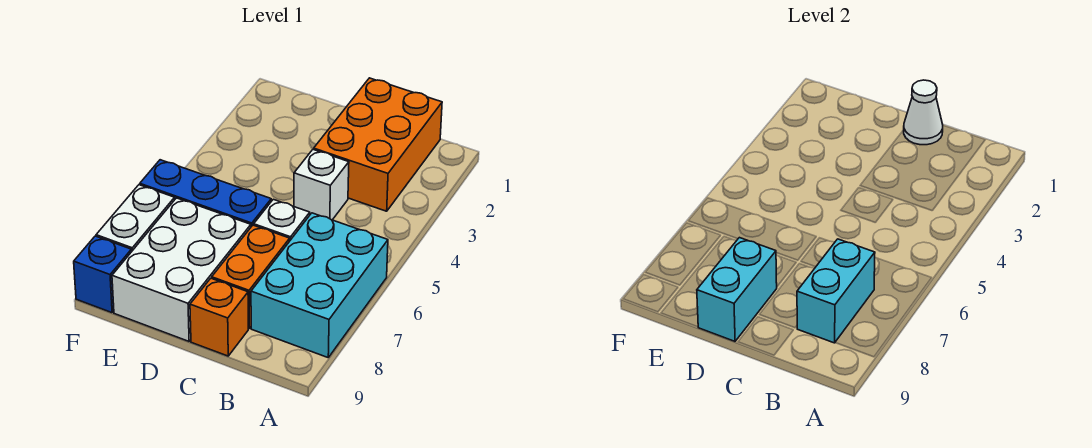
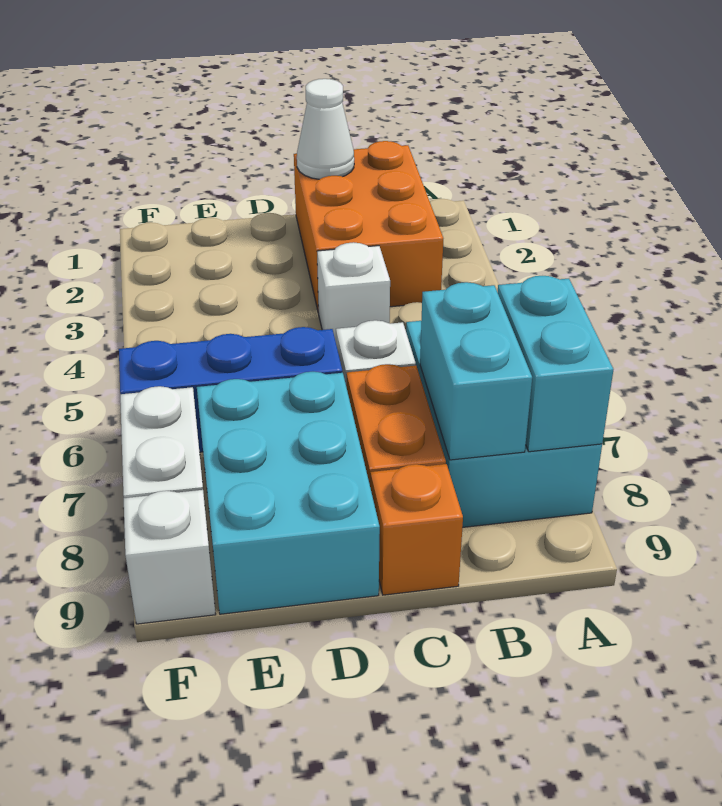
white 2x3 brick [112,198,251,341] -> cyan 2x3 brick [197,372,380,614]
cyan 1x2 brick [697,238,777,341] -> cyan 1x2 brick moved to [498,276,613,452]
blue 1x1 brick [74,236,131,313] -> white 1x1 brick [124,490,216,624]

